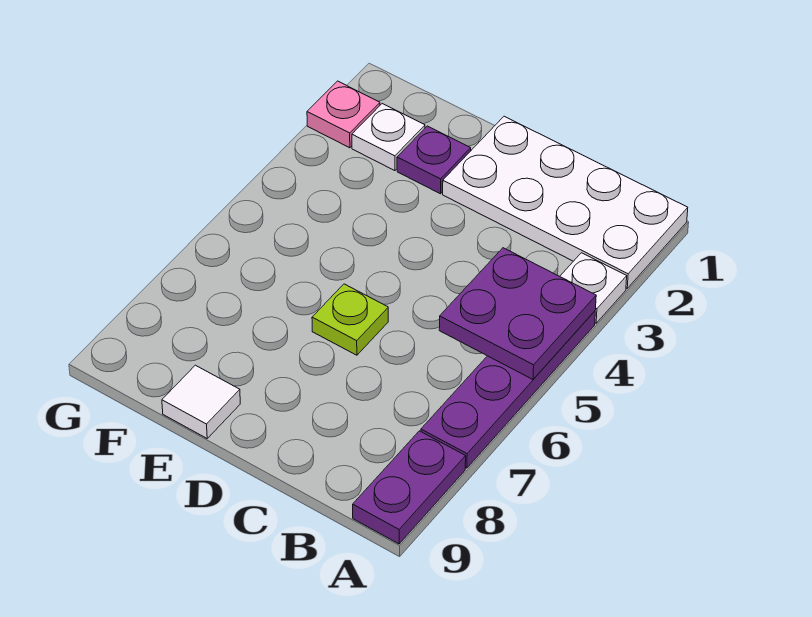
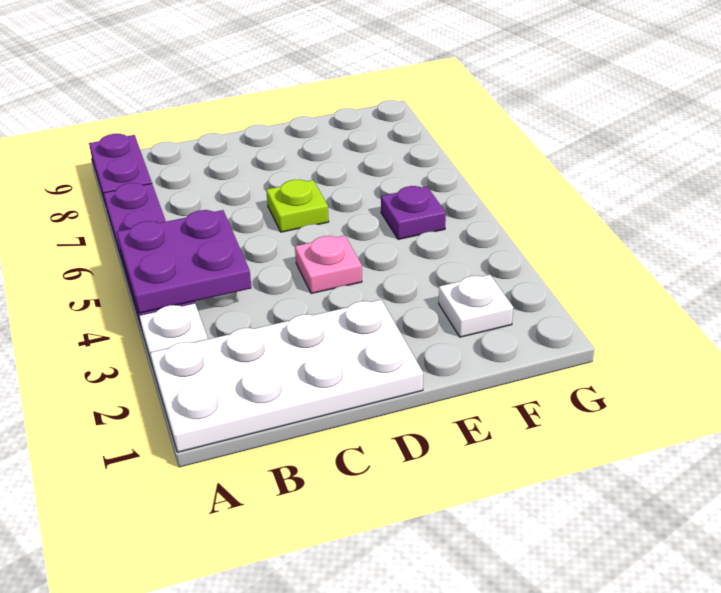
purple 1x1 plate [397,126,471,194] -> purple 1x1 plate moved to [381,186,446,239]
white 1x1 tile [162,365,240,438] -> none
pink 1x1 plate [307,81,380,148] -> pink 1x1 plate moved to [295,236,362,294]

